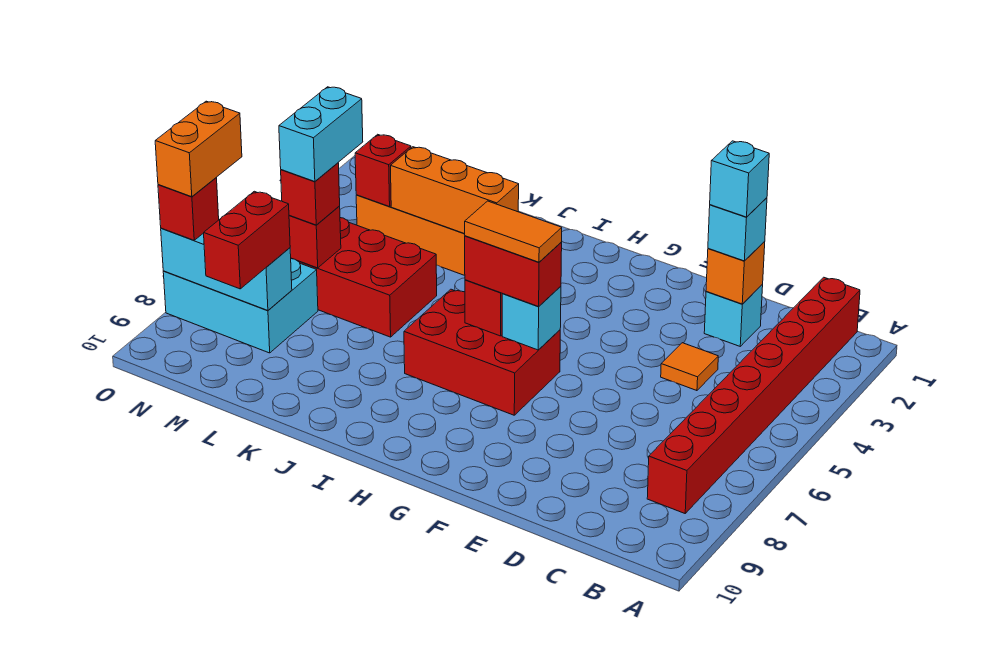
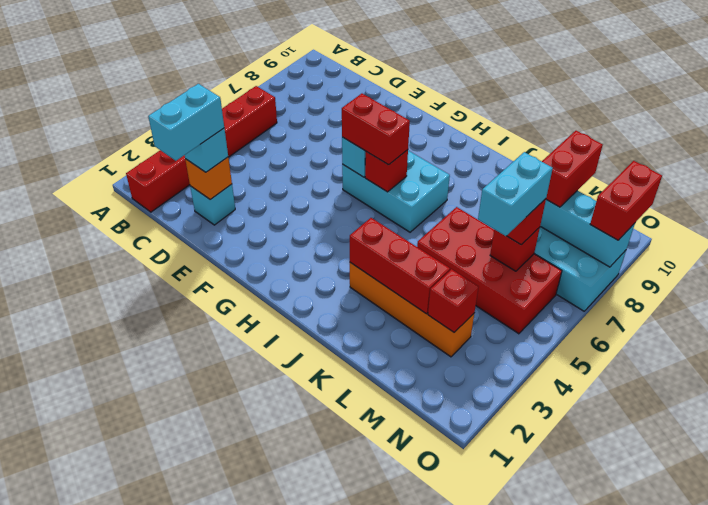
red 1x8 brick [647,277,860,513] -> red 1x6 brick [126,86,277,212]
cyan 1x1 brick [710,141,769,217] -> cyan 1x2 brick [148,84,224,161]
orange 1x1 tile [661,343,718,391] -> none
red 2x3 brick [404,289,560,415] -> cyan 2x3 brick [342,151,450,232]
orange 1x2 tile [465,201,562,262] -> none
orange 1x3 brick [391,147,519,234] -> red 1x3 brick [350,218,450,314]
orange 1x2 brick [155,101,242,197] -> none
red 1x1 brick [158,178,219,240] -> red 1x2 brick [590,161,662,240]

